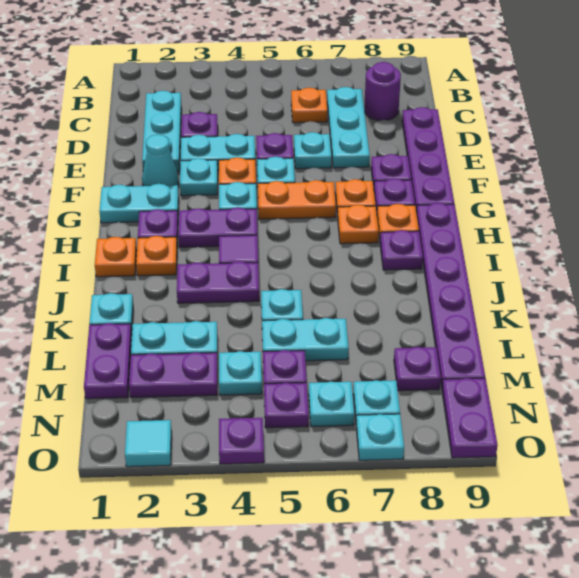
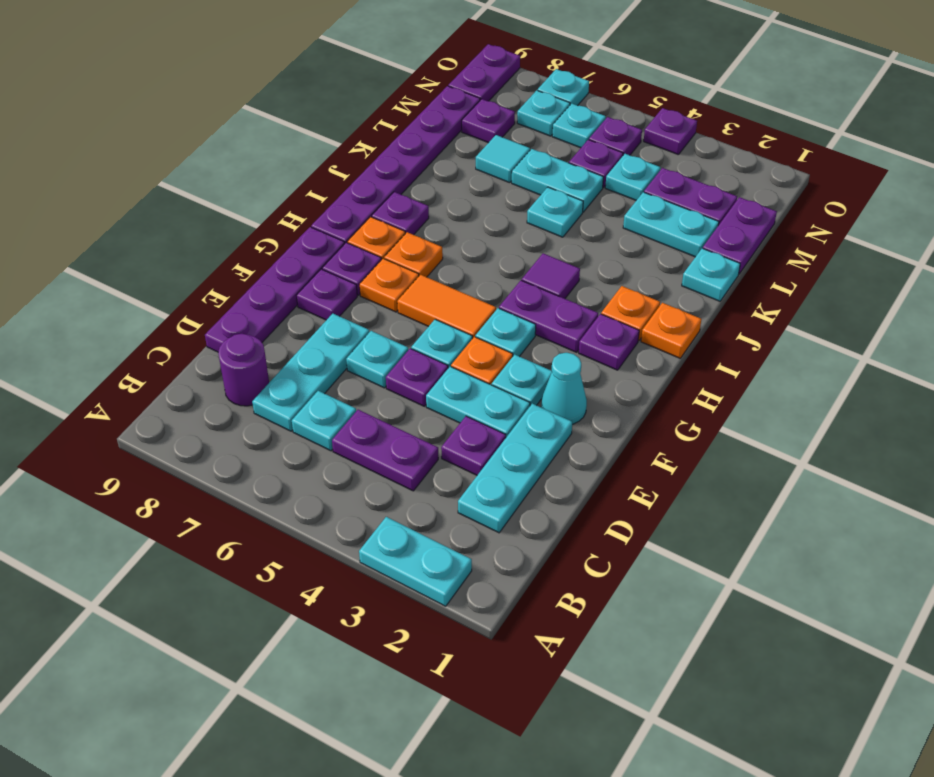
orange 1x1 plate [291,88,328,123] -> cyan 1x1 plate [292,391,356,451]
cyan 1x2 plate [99,184,179,223] -> cyan 1x2 plate moved to [359,517,472,606]
orange 1x2 plate [258,180,336,219] -> orange 1x2 tile [397,275,496,339]
purple 1x2 plate [177,261,259,303] -> purple 1x2 plate moved to [332,410,438,491]
cyan 1x1 tile [125,420,172,467] -> cyan 1x1 tile moved to [476,135,530,183]

